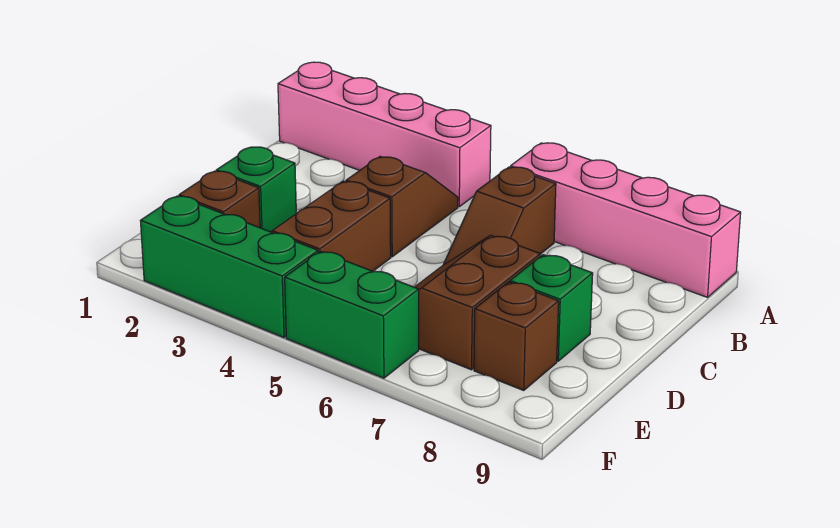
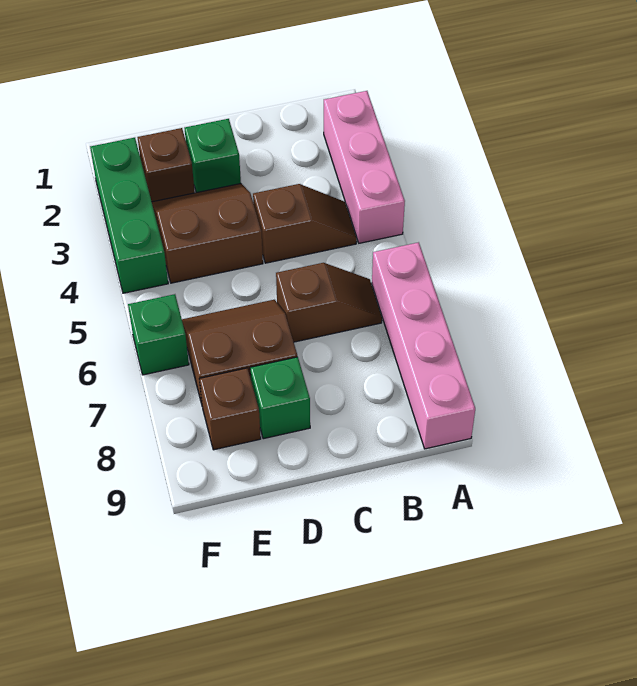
pink 1x4 brick [278,62,491,207] -> pink 1x3 brick [324,91,405,243]
brown 1x2 slope [443,167,556,265] -> brown 1x2 slope turned to [276,263,382,342]
green 1x2 brick [285,251,419,378] -> green 1x1 brick [128,294,189,375]

